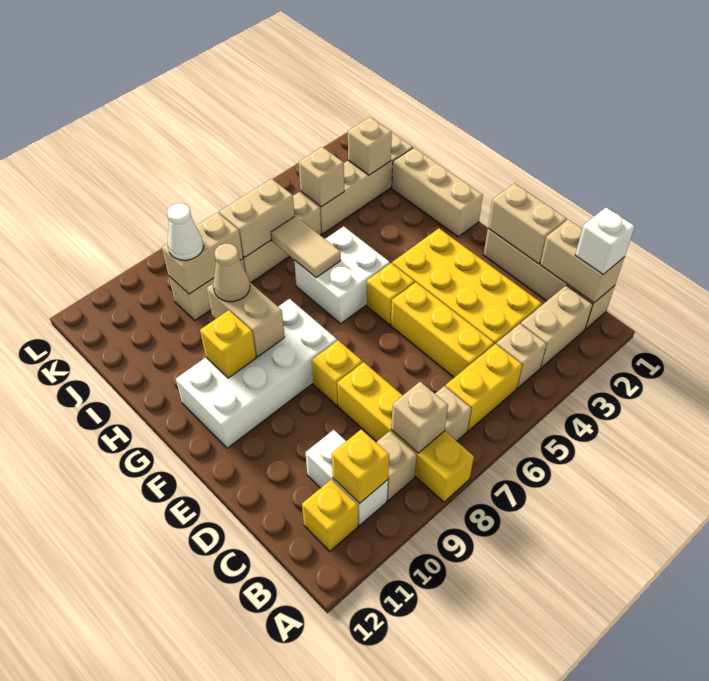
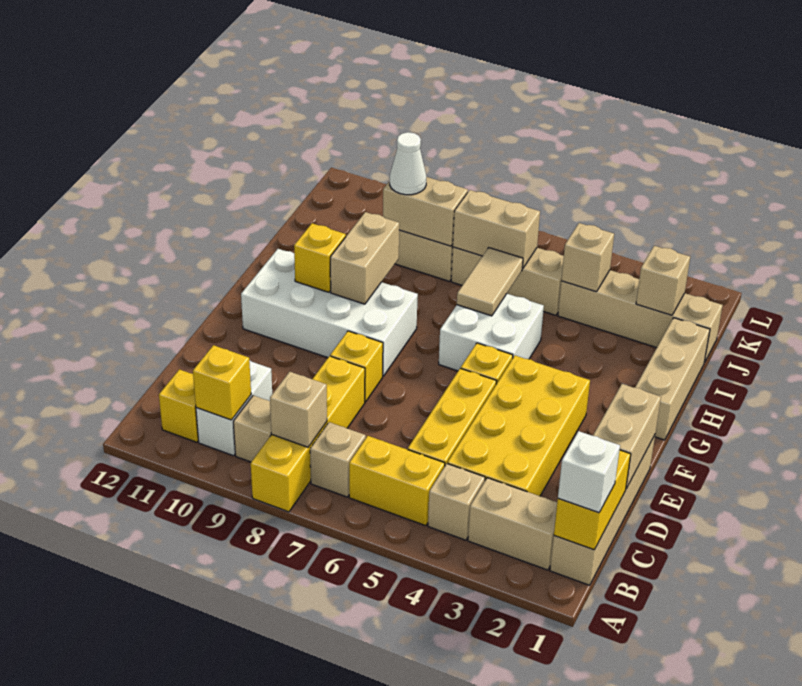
tan 1x2 brick [540,219,624,303] -> yellow 1x2 brick [554,450,631,550]
tan 1x1 cone [213,244,250,302] -> none

